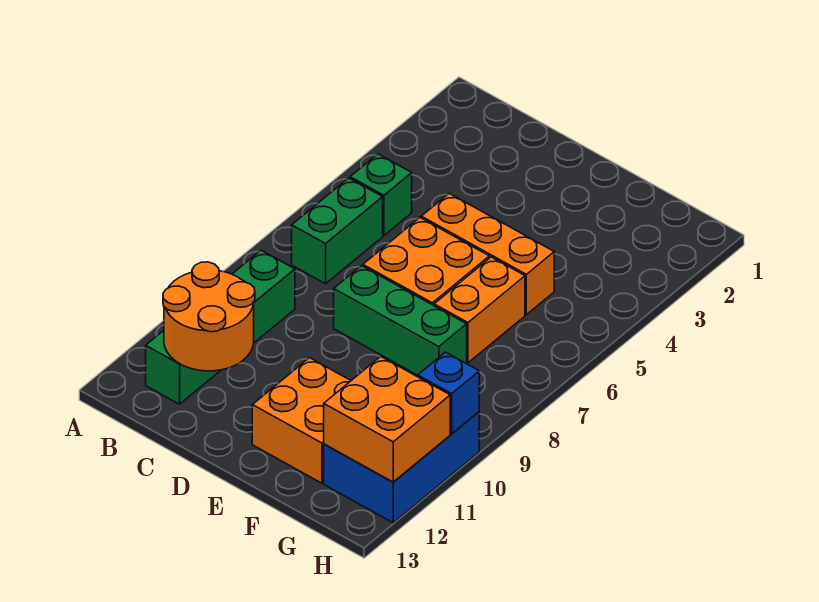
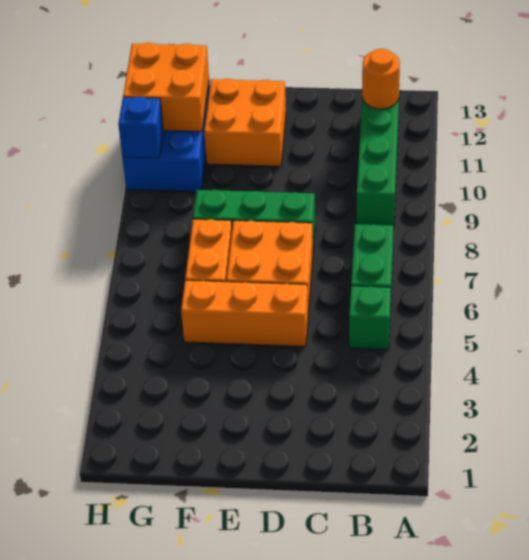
orange 2x2 round brick [163,262,255,371] -> orange 1x1 round brick [362,49,400,109]

